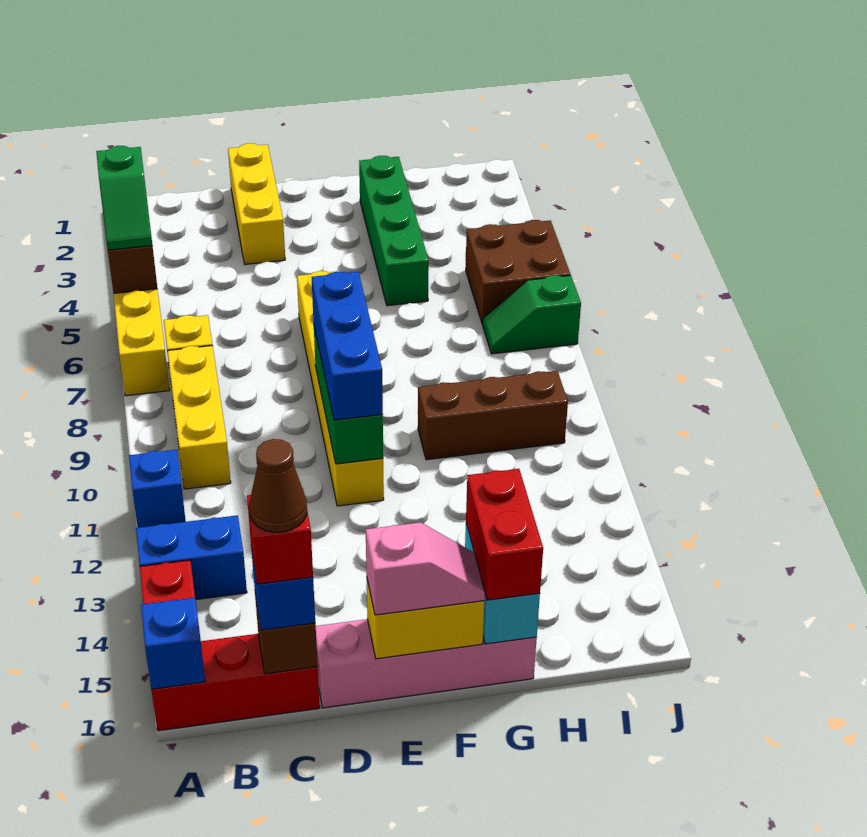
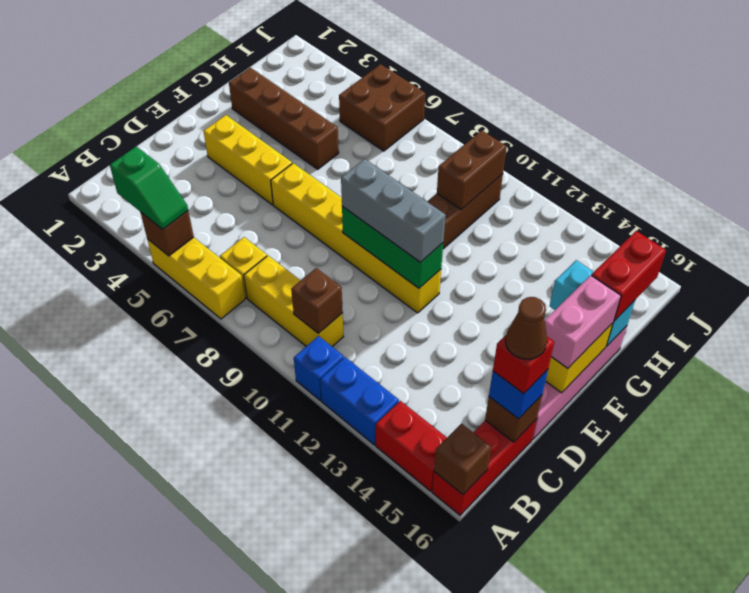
blue 1x2 brick [136,515,247,600] -> blue 1x2 brick turned to [320,357,399,445]
blue 1x1 brick [141,598,205,689] -> brown 1x1 brick [434,424,491,494]
none -> brown 1x1 brick [291,268,343,333]
yellow 1x3 brick [228,143,285,264] -> yellow 1x3 brick moved to [204,115,292,205]
blue 1x3 brick [312,271,383,420] -> grey 1x3 brick [341,159,446,262]
pink 1x2 slope [366,522,485,615] -> pink 1x2 brick [545,275,621,369]
green 1x4 brick [359,156,429,306] -> brown 1x4 brick [229,68,339,169]
red 1x2 brick [466,469,543,600] -> red 1x2 brick turned to [591,231,666,321]
none -> brown 1x2 brick [437,130,507,209]
green 1x2 slope [482,275,581,354] -> none

